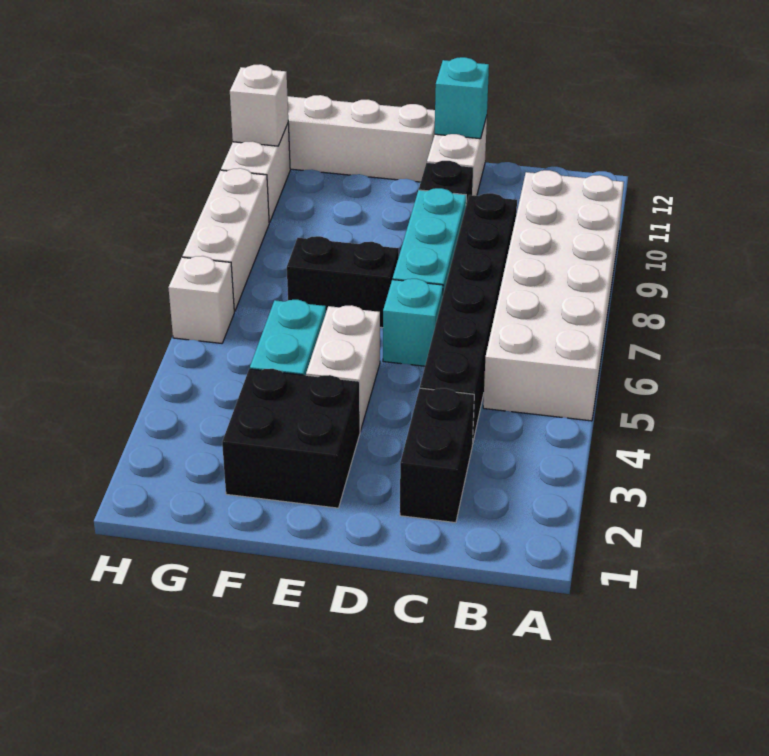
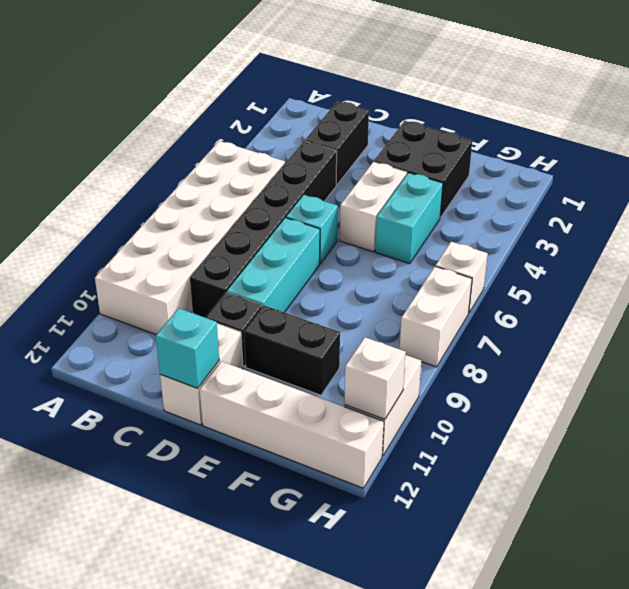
black 1x2 brick [287,236,399,328] -> black 1x2 brick moved to [244,306,340,395]
white 1x3 brick [182,168,269,311] -> white 1x2 brick [400,266,472,367]

